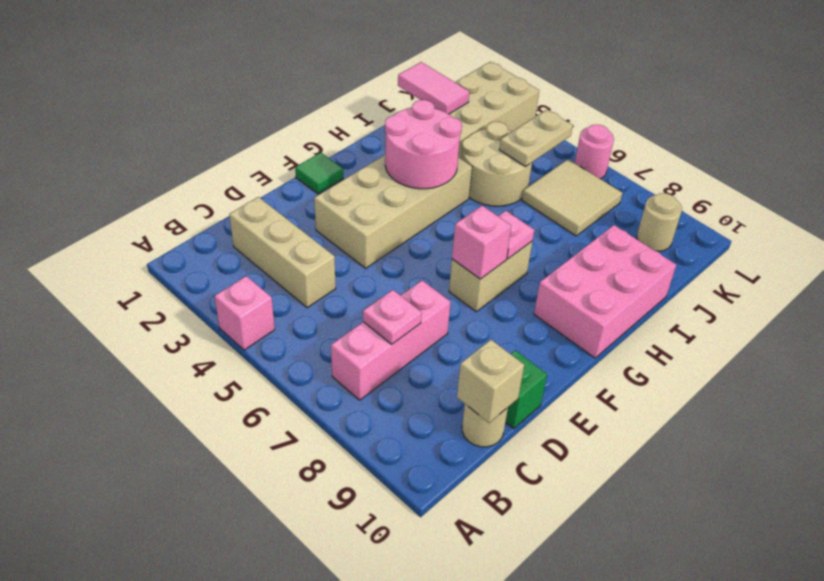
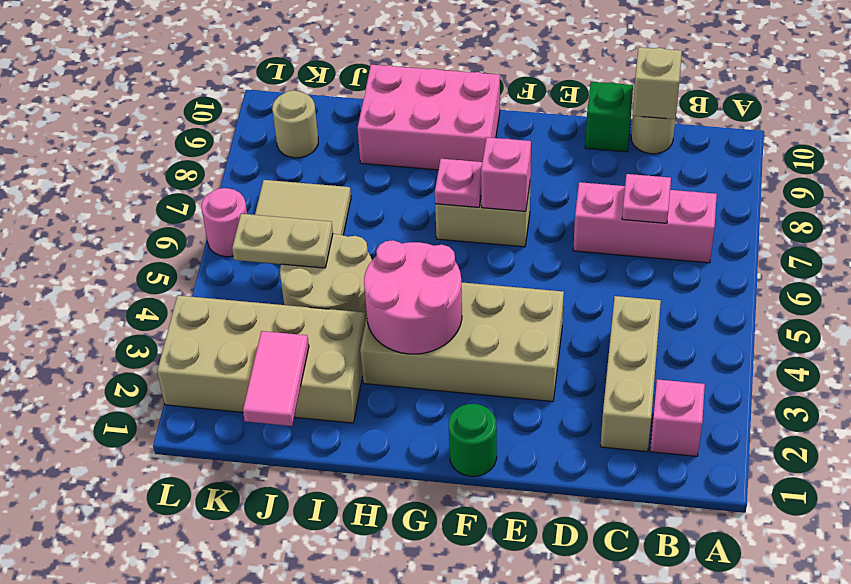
pink 1x1 brick [215,276,275,350] -> pink 1x1 brick moved to [650,379,705,456]
green 1x1 tile [295,152,343,194] -> green 1x1 round brick [449,404,497,476]

